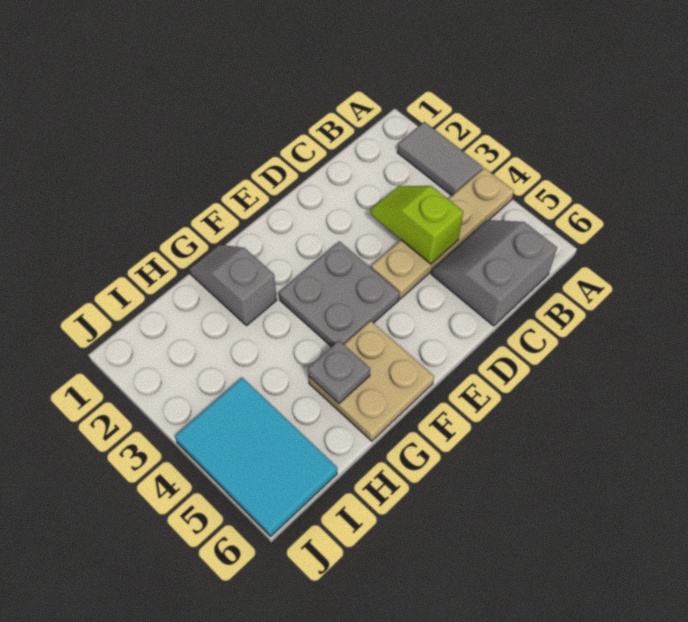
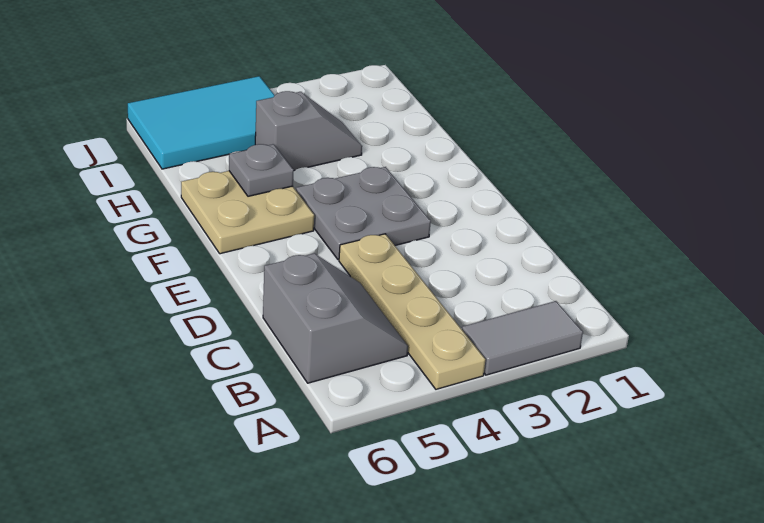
lime 1x2 slope [371,186,463,264] -> none
grey 1x2 slope [189,245,277,326] -> grey 1x2 slope moved to [255,91,362,171]

